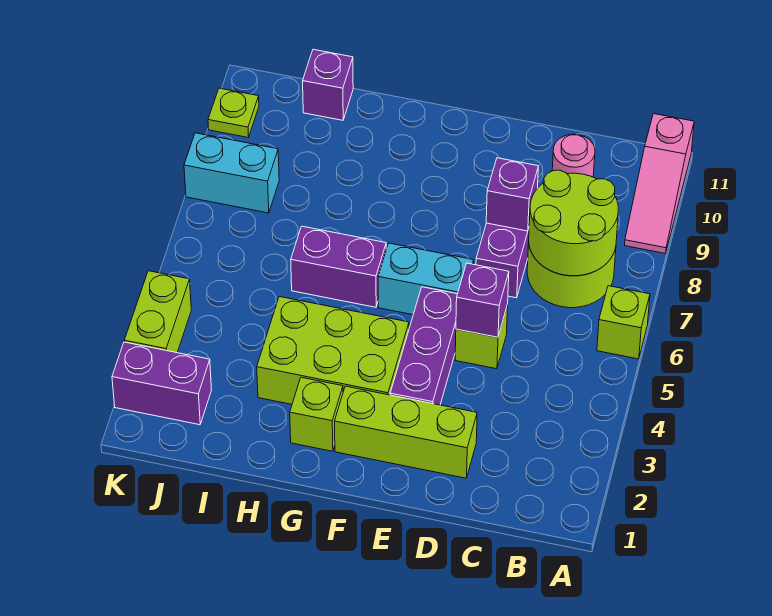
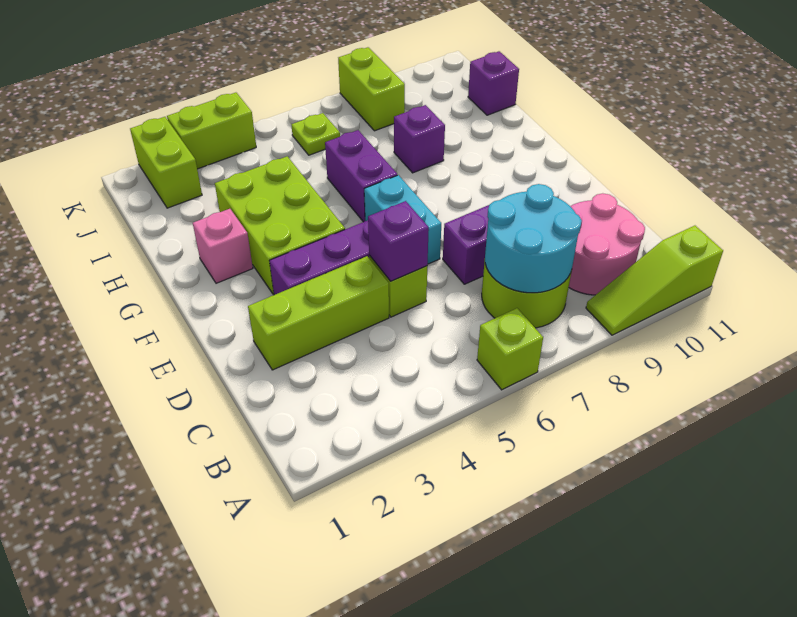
pink 1x3 slope [625,114,694,254] -> lime 1x3 slope [586,226,723,335]
lime 2x2 round brick [529,170,618,276] -> cyan 2x2 round brick [485,184,582,293]
pink 1x1 round brick [552,134,595,177] -> pink 2x2 round brick [569,193,645,295]
lime 1x3 brick [335,386,477,478] -> lime 1x3 brick turned to [248,256,389,370]
purple 1x1 brick [486,158,538,231] -> purple 1x1 brick moved to [394,105,445,173]
lime 1x1 brick [290,377,343,451] -> pink 1x1 brick [193,209,253,283]
purple 1x2 brick [112,342,212,425] -> lime 1x2 brick [130,117,202,208]
cyan 1x2 brick [184,133,279,213] -> lime 1x2 brick [338,47,405,131]
lime 1x1 plate [208,88,259,137] -> lime 1x1 plate moved to [291,113,340,155]

